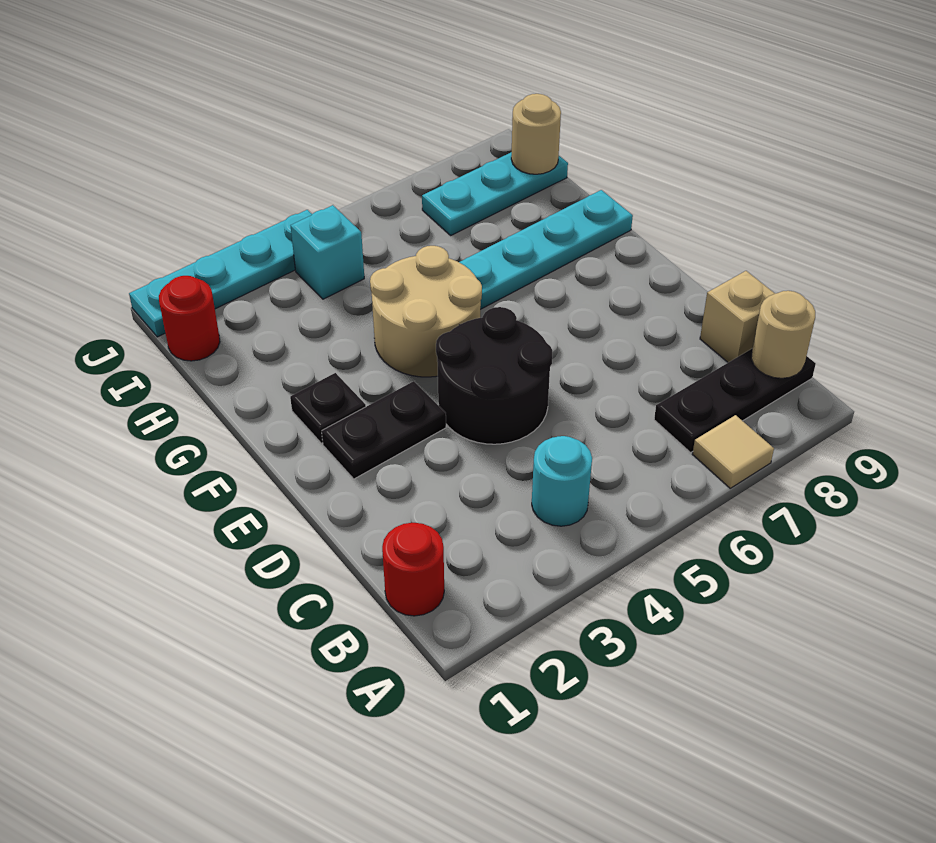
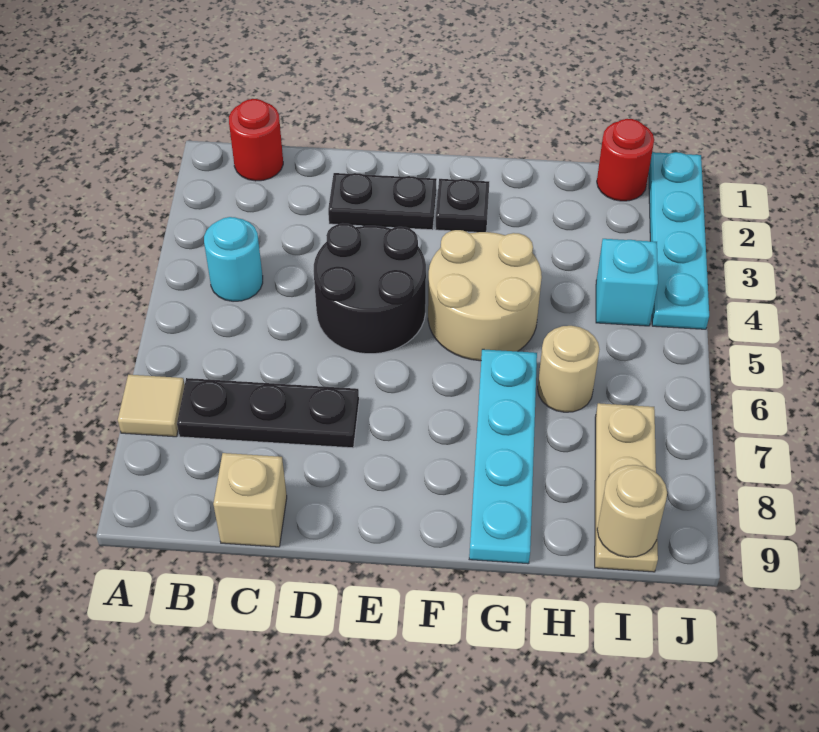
black 1x3 plate [654,349,816,452] -> black 1x3 plate turned to [177,378,359,448]
tan 1x1 round brick [751,291,815,378] -> tan 1x1 round brick moved to [538,326,599,412]
black 1x2 plate [322,381,446,479] -> black 1x2 plate turned to [328,173,437,230]
cyan 1x3 plate [422,152,568,235] -> tan 1x3 plate [595,403,658,572]

